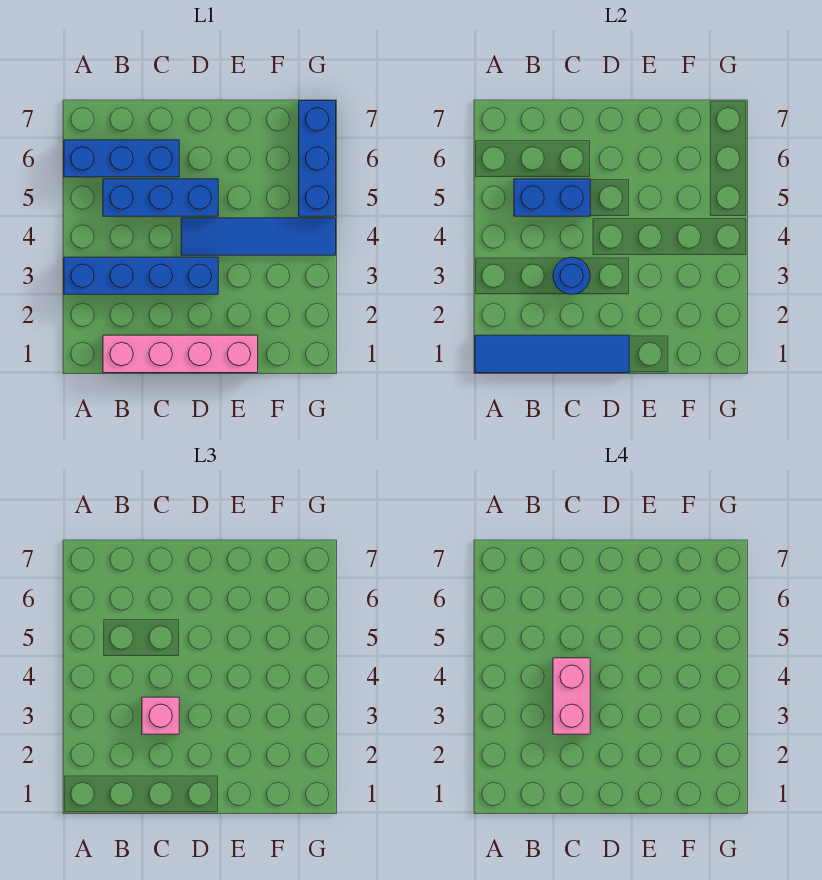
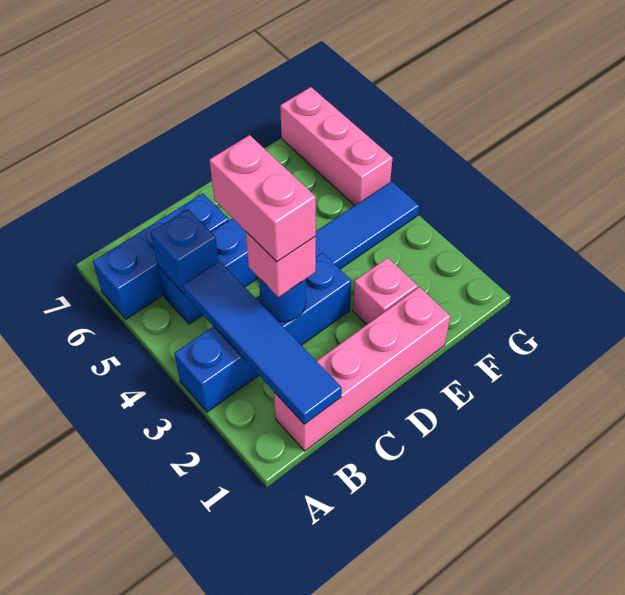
blue 1x4 tile [475,335,629,373] -> blue 1x4 tile turned to [183,261,342,424]
blue 1x2 brick [514,179,590,216] -> blue 1x1 brick [151,209,219,294]
none -> pink 1x1 brick [353,258,418,325]
blue 1x3 brick [299,101,336,216] -> pink 1x3 brick [280,87,392,206]

